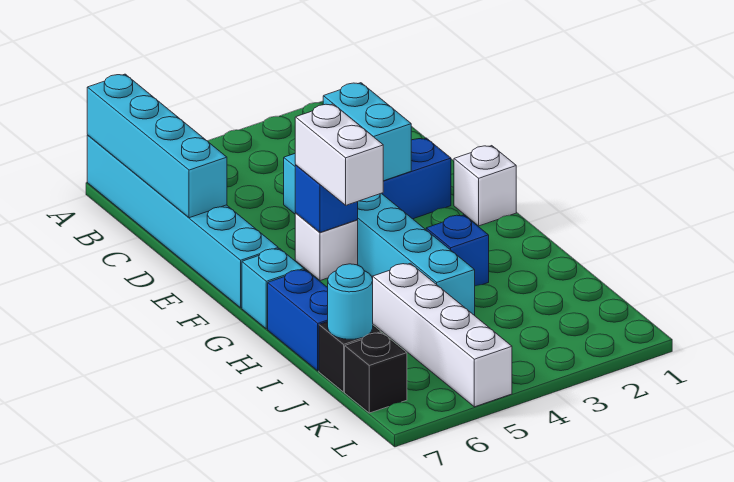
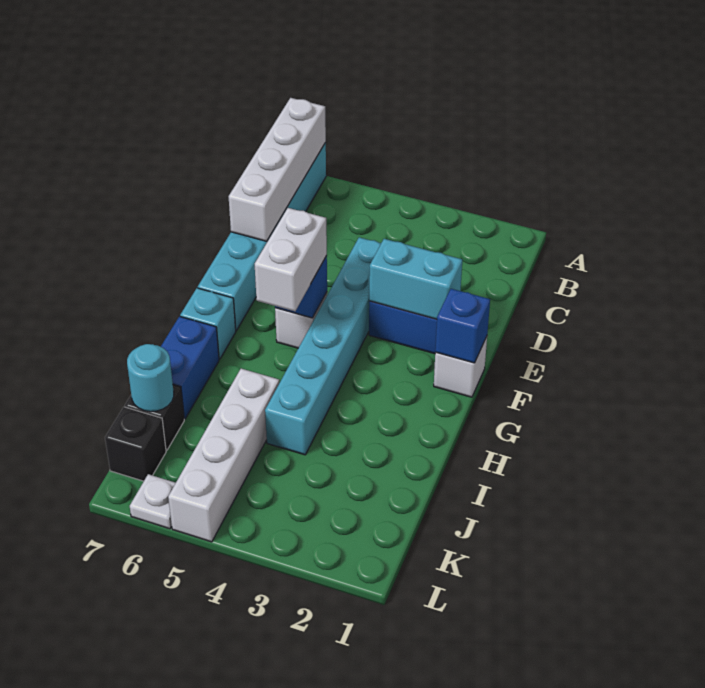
cyan 1x4 brick [87,74,227,218] -> white 1x4 brick [229,98,326,241]
cyan 1x2 brick [323,83,411,181] -> cyan 1x2 brick turned to [369,239,462,319]
blue 1x1 brick [426,215,489,286] -> blue 1x1 brick moved to [435,289,490,363]
none -> white 1x1 plate [130,474,175,529]

